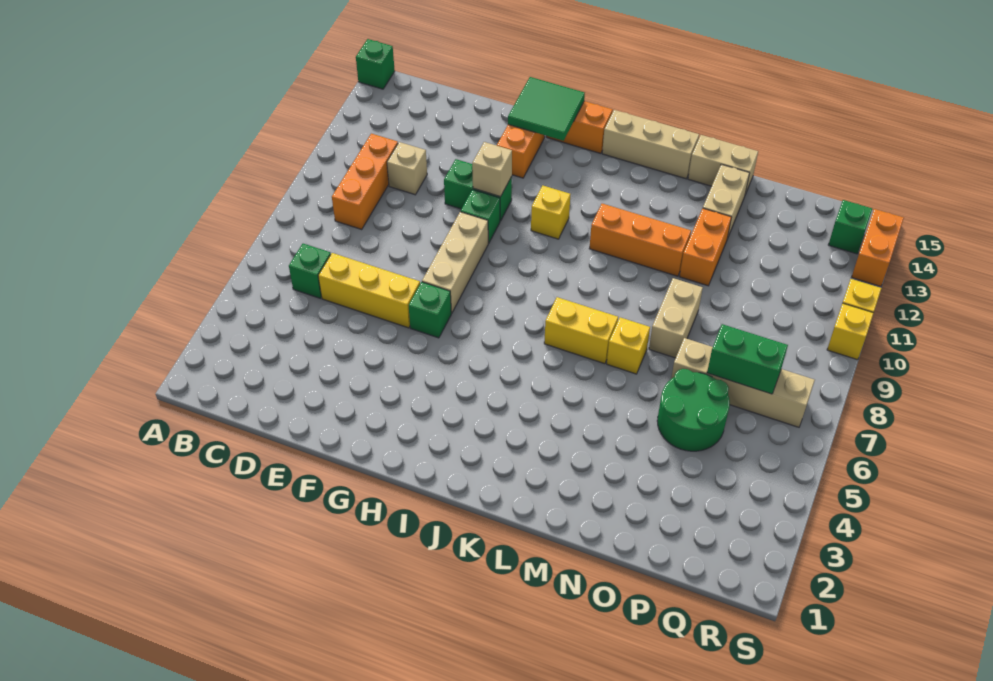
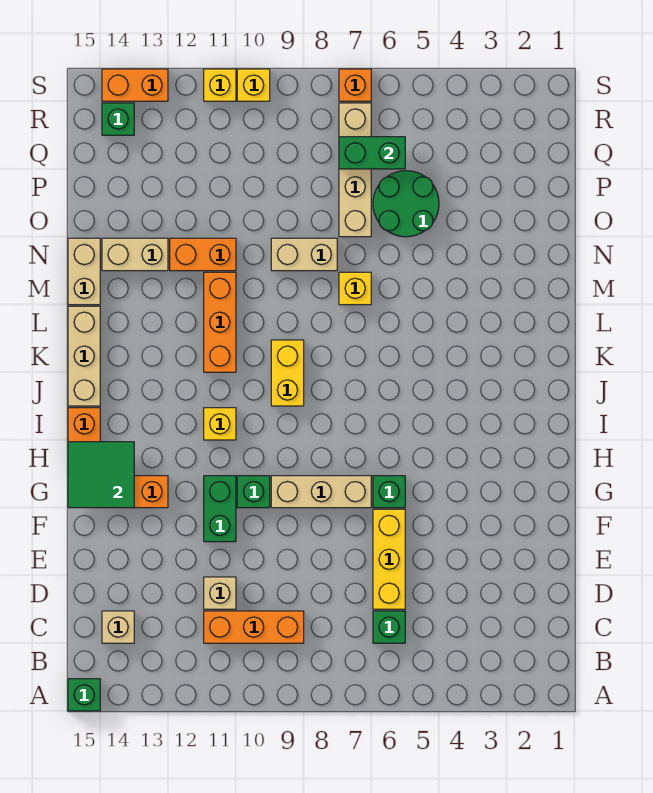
tan 1x1 brick [472,142,512,197] -> tan 1x1 brick moved to [102,611,134,643]
yellow 1x2 brick [544,297,618,364] -> yellow 1x2 brick moved to [271,340,304,406]
green 1x2 brick [707,324,788,394] -> green 1x2 brick turned to [339,137,405,169]
none -> orange 1x1 brick [339,69,371,101]

